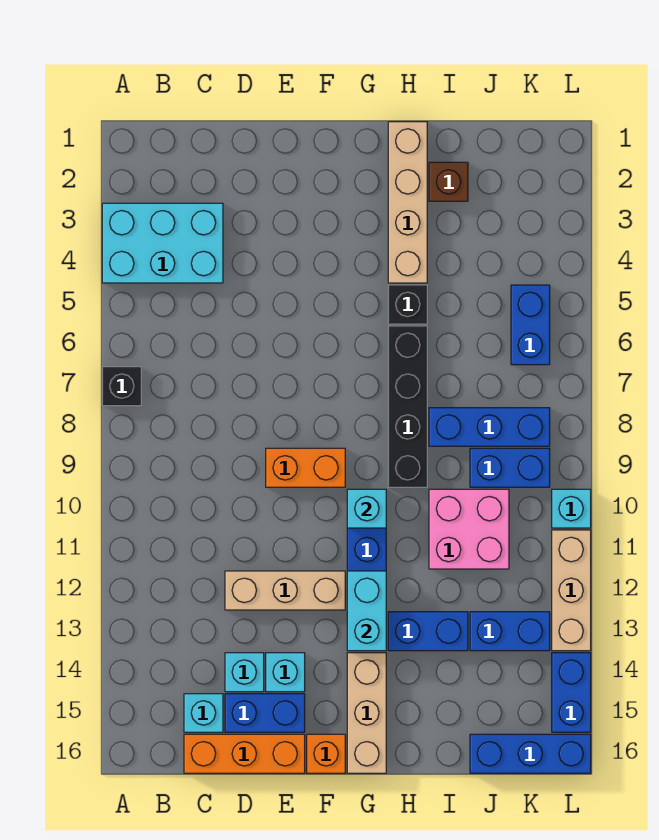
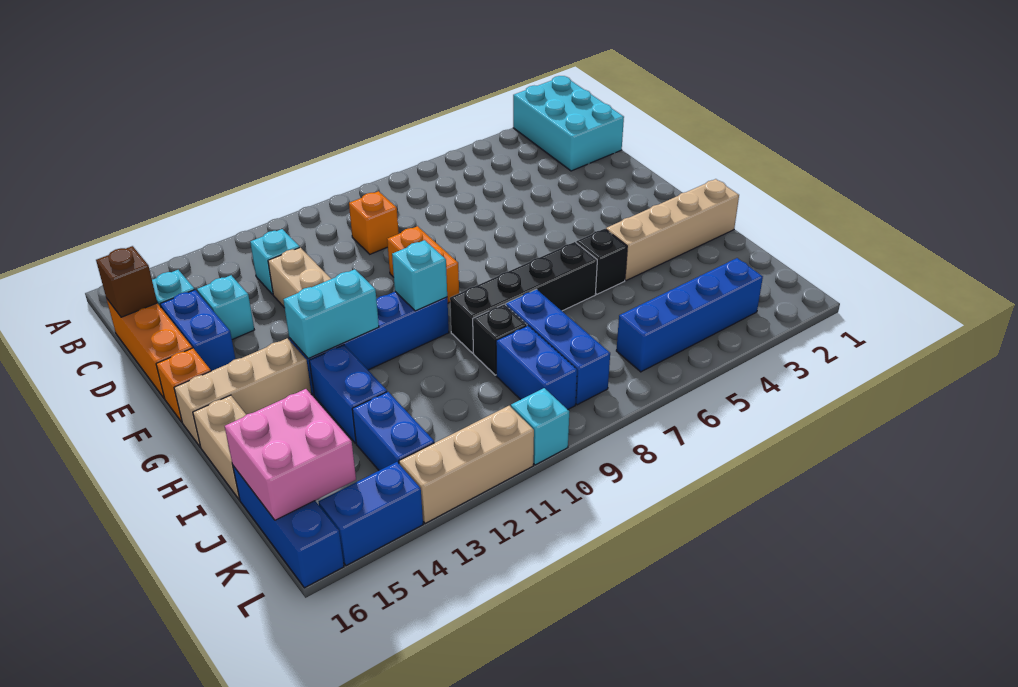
cyan 2x3 brick [102,203,223,283] -> cyan 2x3 brick moved to [513,76,624,171]
black 1x1 brick [102,367,141,406] -> black 1x1 brick moved to [473,304,527,375]
none -> orange 1x1 brick [349,191,399,254]
cyan 1x1 brick [266,653,305,692] -> cyan 1x1 brick moved to [250,229,300,294]
none -> tan 1x2 brick [193,395,246,500]
brown 1x1 brick [429,162,468,201] -> brown 1x1 brick moved to [96,246,157,317]
pink 2x2 brick [429,489,509,569] -> pink 2x2 brick moved to [225,389,356,520]
blue 1x2 brick [511,285,550,365] -> blue 1x4 brick [616,258,763,372]

